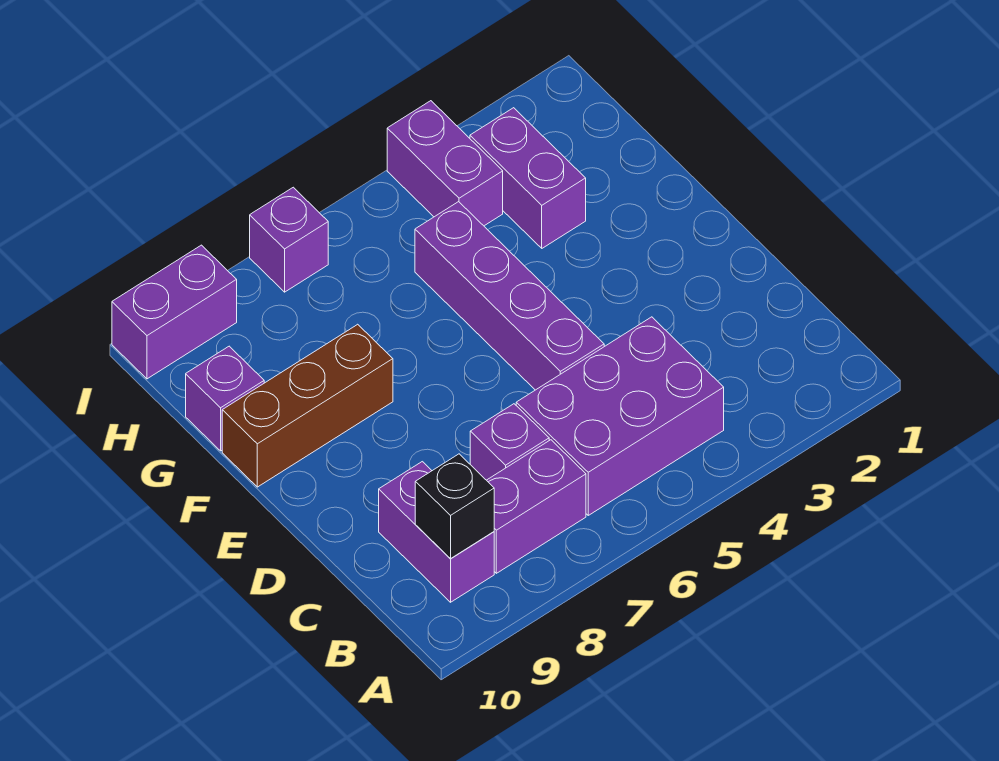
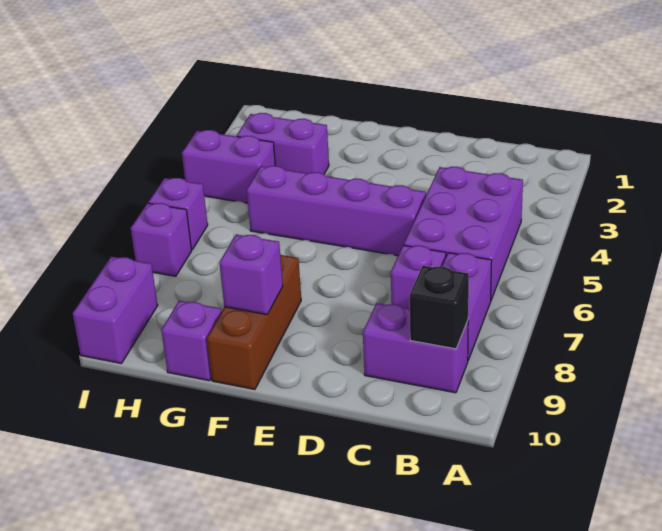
none -> purple 1x1 brick [219,234,283,315]
none -> purple 1x1 brick [148,178,208,249]

